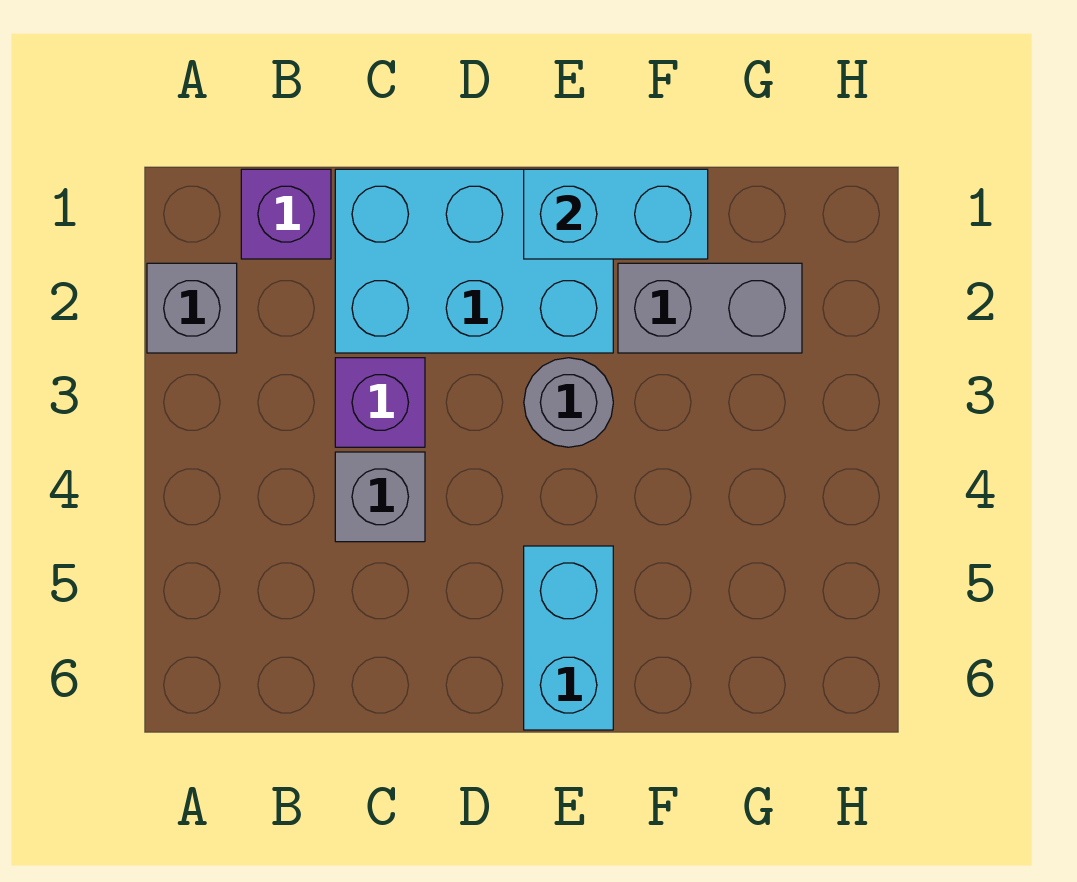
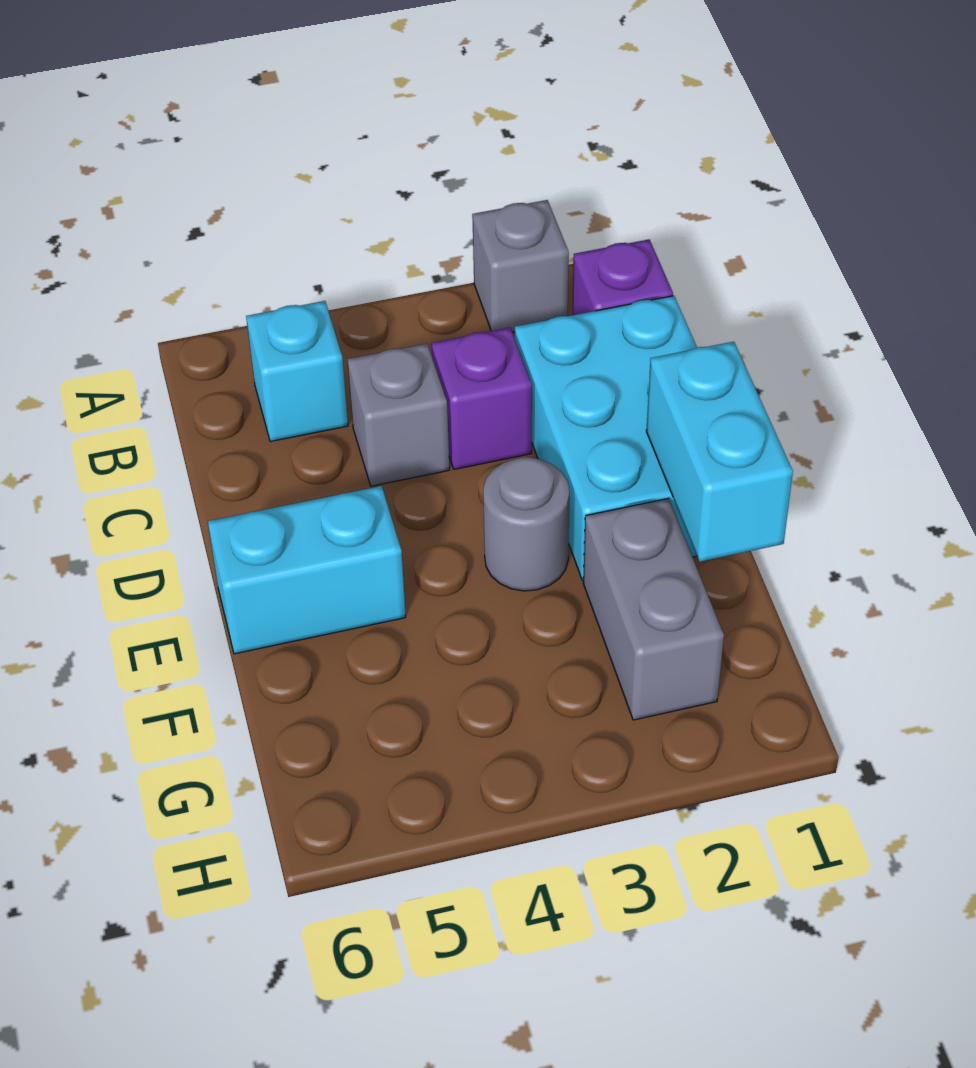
none -> cyan 1x1 brick [246,301,348,442]

